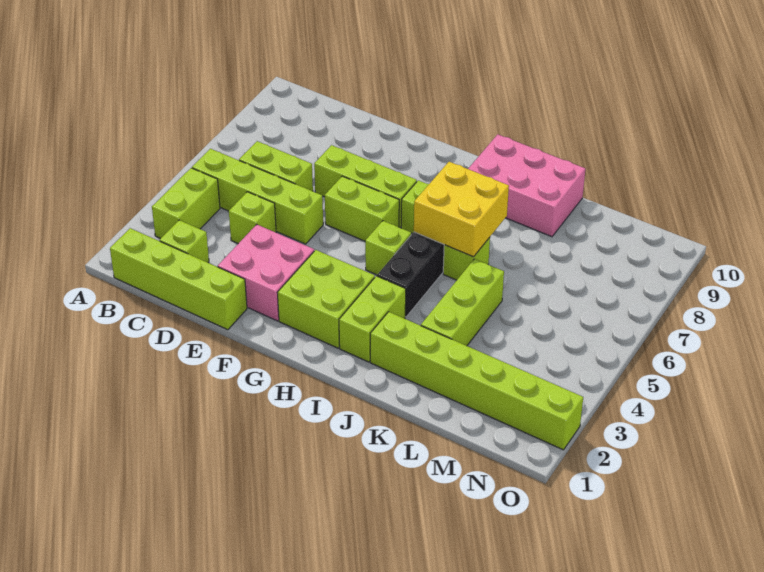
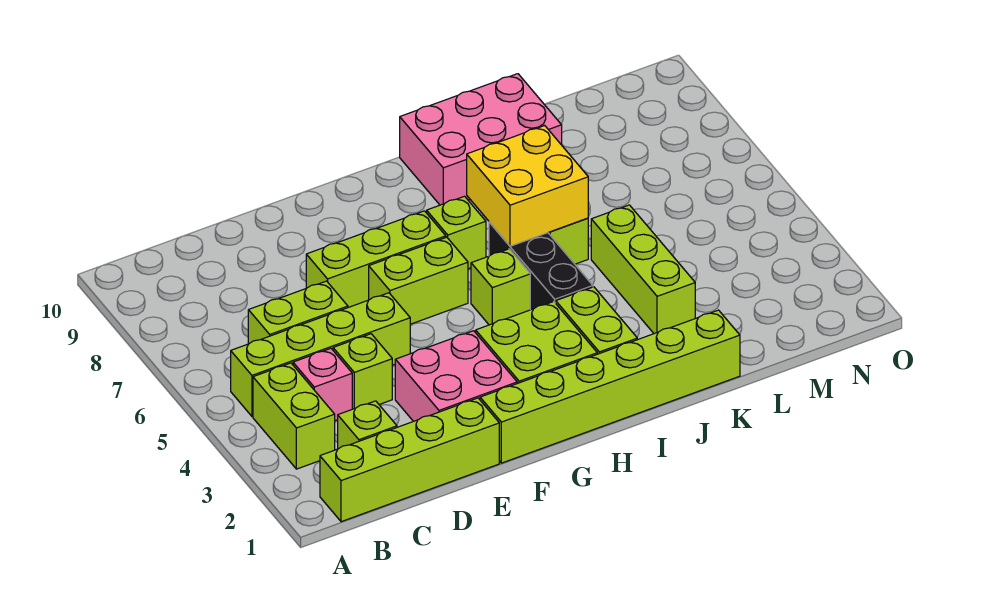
none -> pink 1x1 brick [293,348,352,421]
lime 1x6 brick [370,312,583,450] -> lime 1x6 brick moved to [480,310,740,463]

